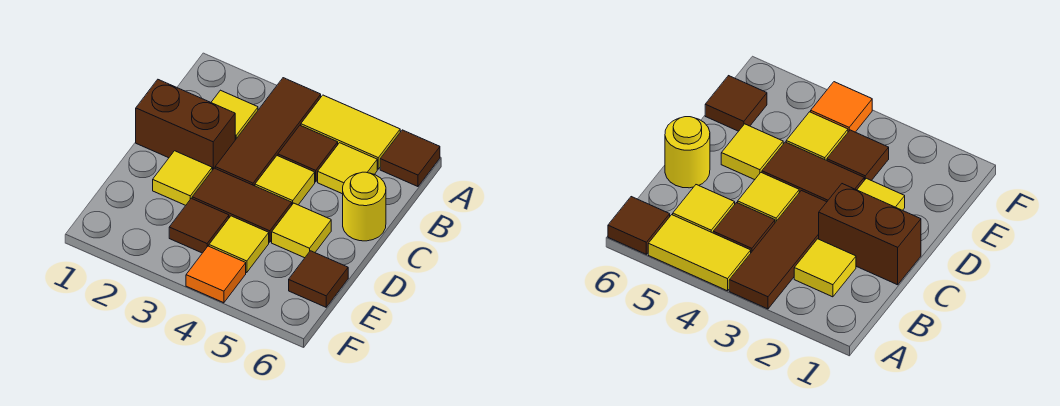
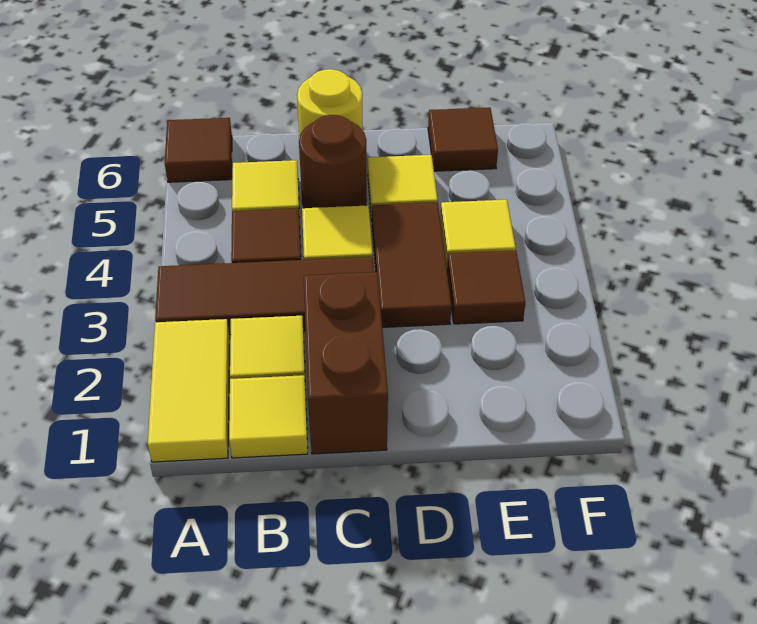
yellow 1x2 tile [301,95,400,169] -> yellow 1x2 tile moved to [148,319,230,462]
none -> brown 1x1 round brick [299,115,366,208]
yellow 1x1 tile [153,151,212,205] -> yellow 1x1 tile moved to [229,375,308,458]
orange 1x1 tile [186,246,246,303] -> none

